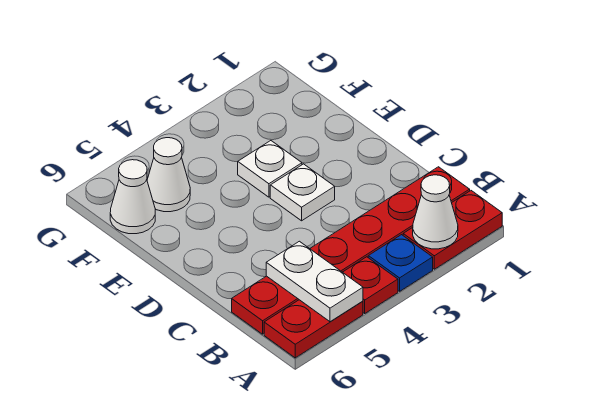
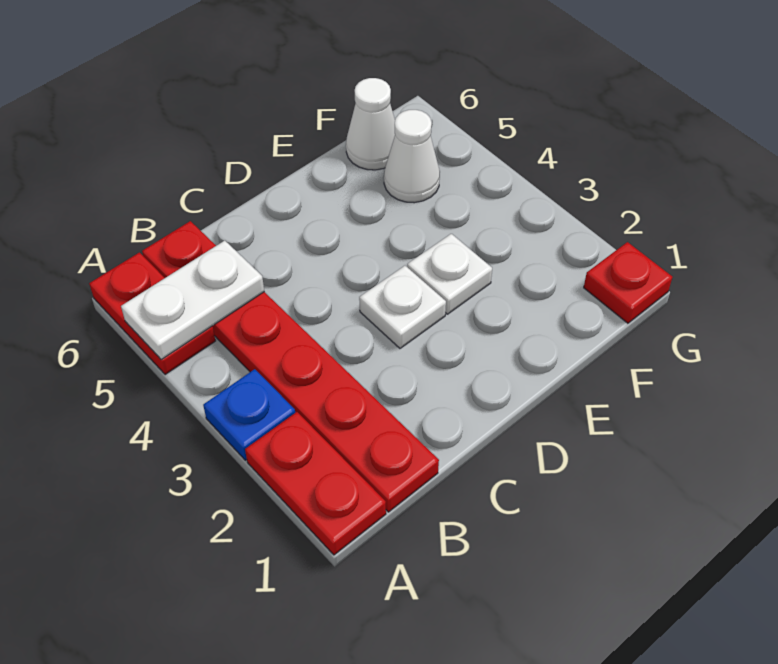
white 1x1 cone [413,175,458,249] -> none
red 1x1 plate [343,257,398,313] -> red 1x1 plate moved to [584,242,672,323]

